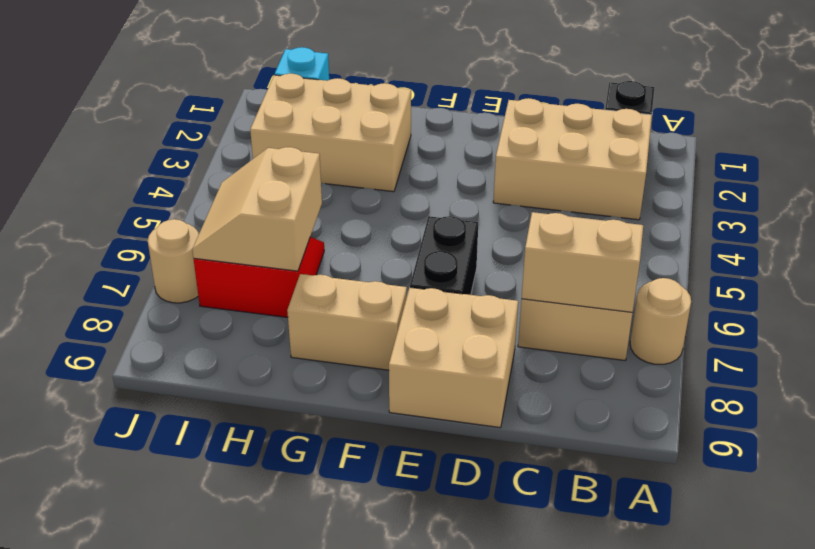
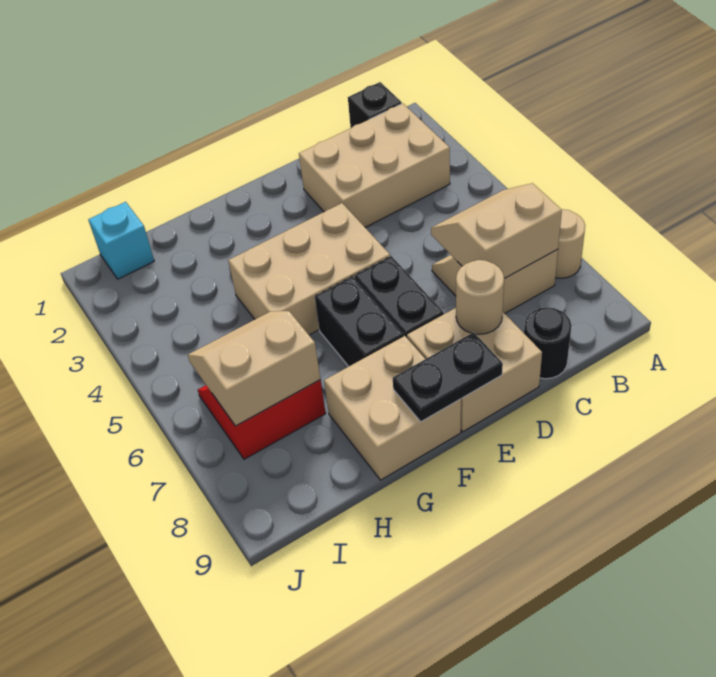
none -> black 1x1 round brick [524,307,572,379]
none -> black 1x2 plate [393,332,503,422]
none -> black 1x2 brick [315,276,404,366]
tan 1x2 brick [287,274,407,370] -> tan 2x2 brick [324,336,461,480]
tan 2x3 brick [250,74,411,192] -> tan 2x3 brick moved to [228,203,390,335]
tan 2x2 slope [192,147,322,271] -> tan 2x2 slope turned to [188,311,321,426]
tan 1x1 round brick [148,219,199,303] -> tan 1x1 round brick moved to [456,260,504,334]

